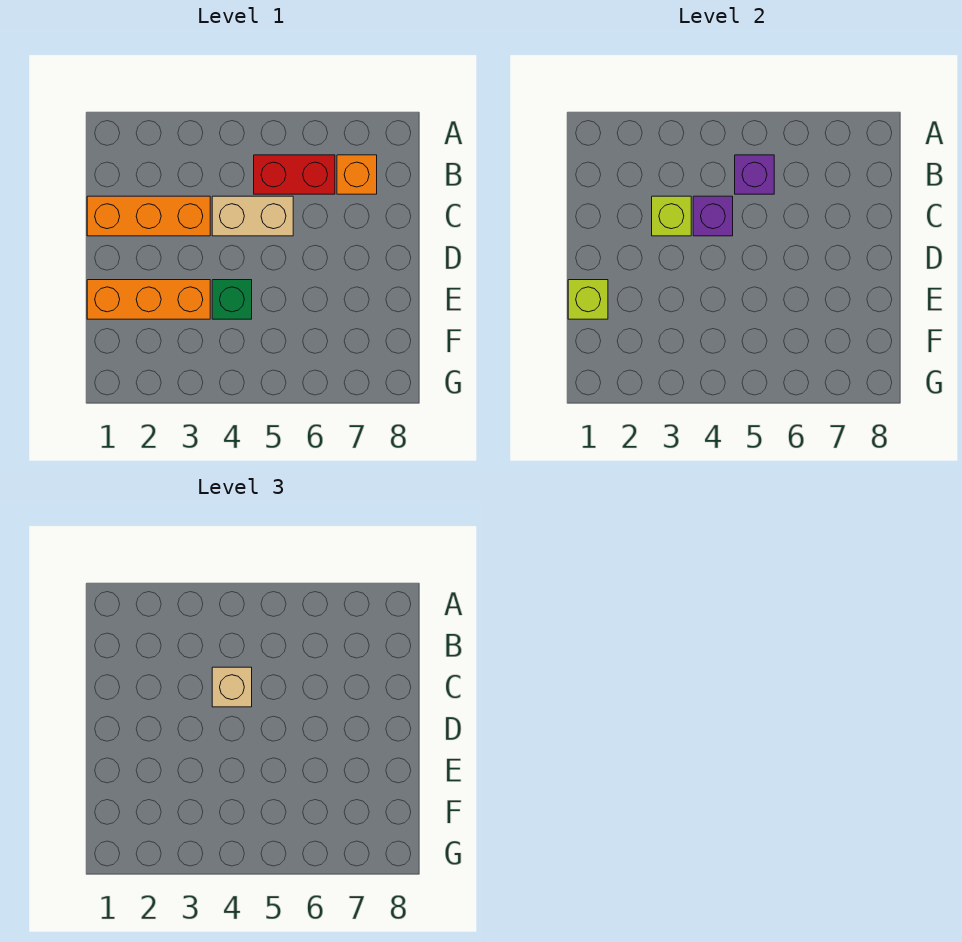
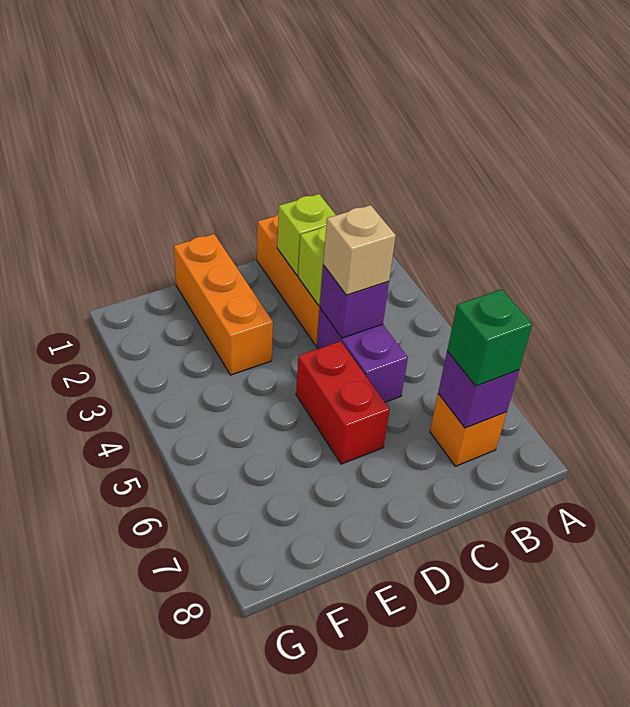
red 1x2 brick [254,155,335,194] -> red 1x2 brick moved to [296,341,390,464]
purple 1x1 brick [735,155,774,194] -> purple 1x1 brick moved to [438,351,519,428]
tan 1x2 brick [212,196,293,236] -> purple 1x2 brick [317,309,408,402]
lime 1x1 brick [568,280,608,319] -> lime 1x1 brick moved to [277,194,336,276]
green 1x1 brick [212,280,252,319] -> green 1x1 brick moved to [447,289,533,386]

